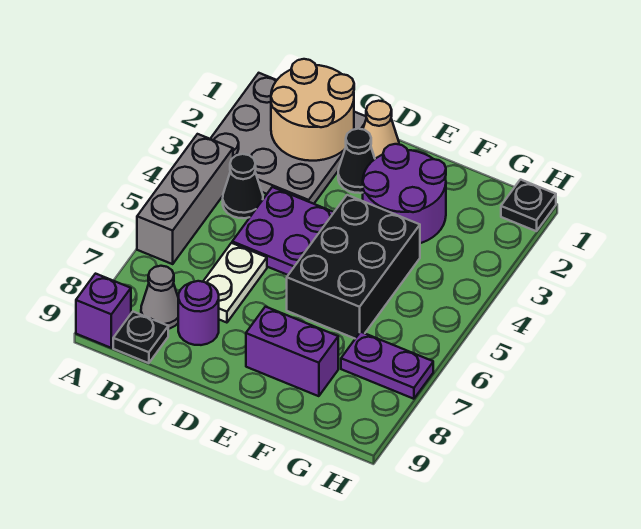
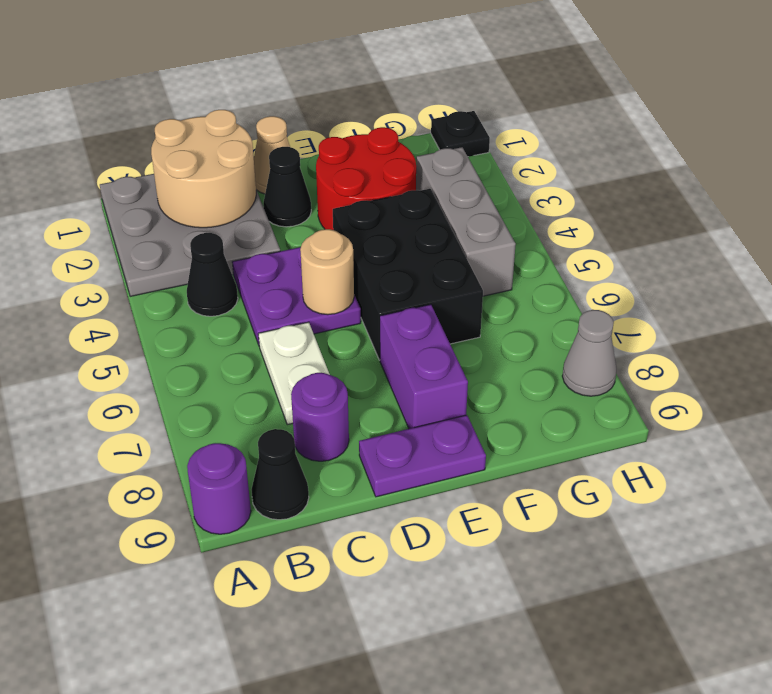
grey 1x3 brick [137,134,233,264] -> grey 1x3 brick moved to [416,147,516,296]
purple 1x1 brick [76,274,131,348] -> purple 1x1 round brick [187,443,251,534]
grey 1x1 cone [141,266,178,329] -> grey 1x1 cone moved to [562,310,616,396]
black 1x1 plate [113,312,168,363] -> black 1x1 cone [251,429,309,520]
none -> tan 1x1 round brick [300,229,354,315]
purple 2x2 round brick [363,144,446,243] -> red 2x2 round brick [316,127,416,230]
purple 1x2 brick [246,307,338,396] -> purple 1x2 brick turned to [380,304,468,429]
purple 1x2 plate [341,332,433,399] -> purple 1x2 plate moved to [359,415,486,497]

